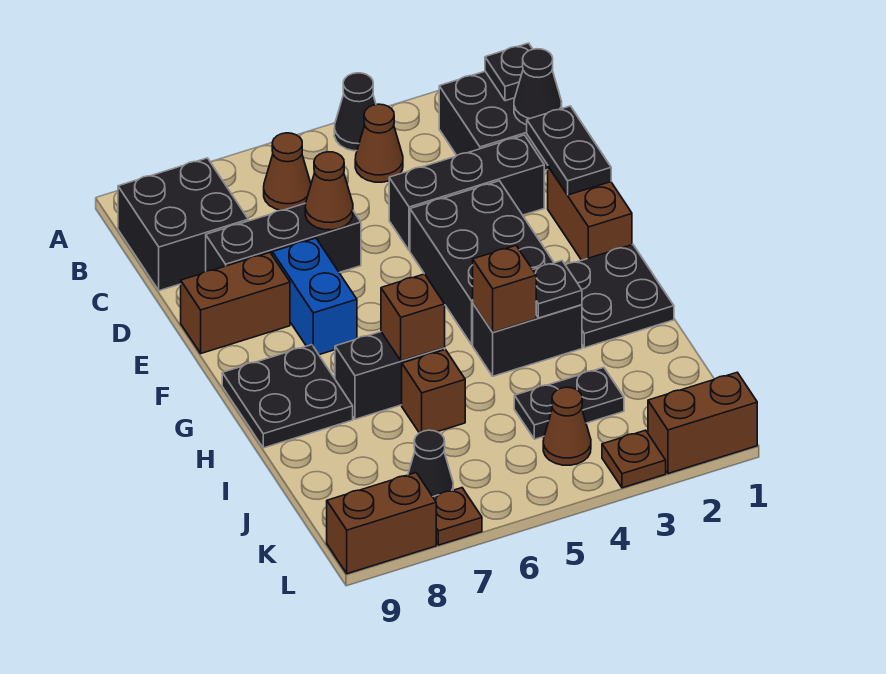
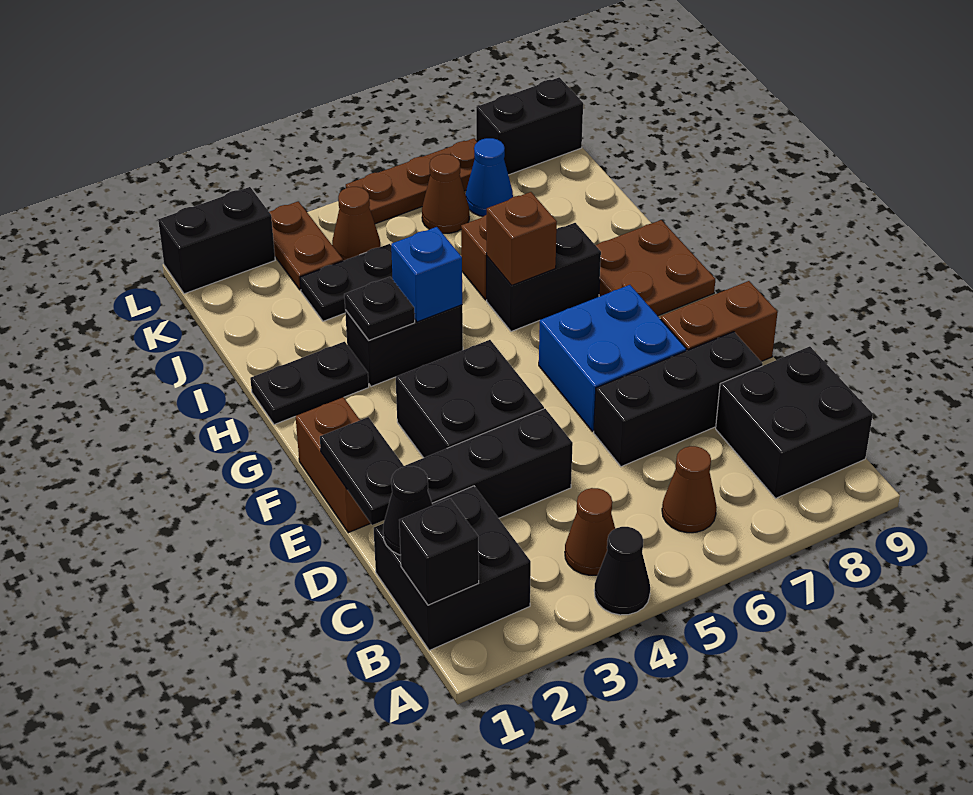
black 1x1 plate [485,43,533,101] -> black 1x1 brick [399,499,479,605]
brown 1x1 cone [305,152,353,230] -> brown 1x1 cone moved to [422,154,469,233]
black 2x3 brick [410,181,554,345] -> black 2x2 brick [396,340,544,458]
blue 1x2 brick [272,238,357,355] -> blue 2x2 brick [539,285,686,431]
black 2x2 plate [566,245,674,348] -> black 1x2 plate [250,342,369,425]
black 2x2 plate [222,345,353,448] -> brown 2x2 plate [596,220,715,316]
brown 1x1 brick [473,246,536,332] -> blue 1x1 brick [391,227,462,322]
black 1x1 cone [408,430,453,497] -> blue 1x1 cone [466,138,513,216]
brown 1x2 brick [648,372,757,474] -> black 1x2 brick [158,187,275,294]
brown 1x1 plate [602,430,666,488] -> brown 1x2 plate [269,201,343,290]
brown 1x1 plate [433,488,482,545] -> brown 1x3 plate [346,138,477,224]
brown 1x2 brick [327,473,436,574] -> black 1x2 brick [476,77,583,175]

